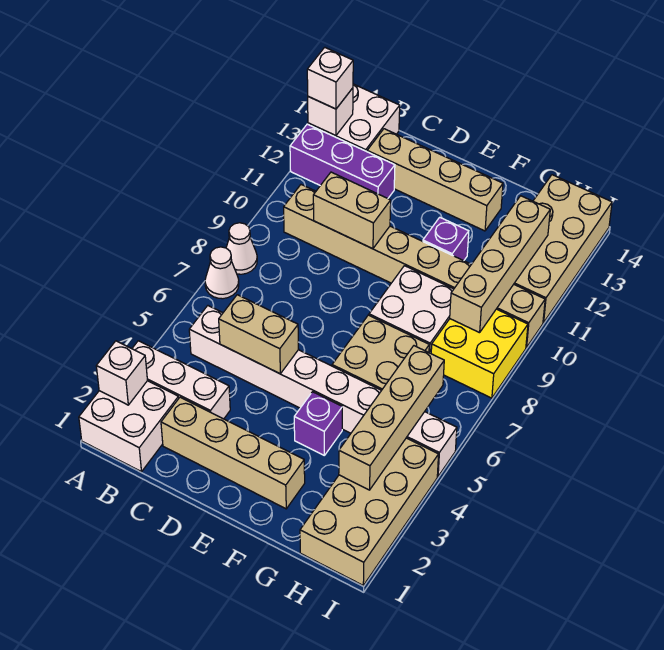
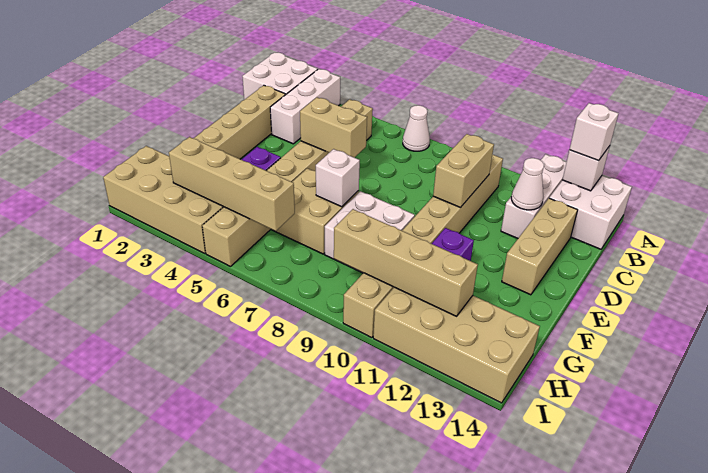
white 1x1 brick [96,341,148,405] -> white 1x1 brick moved to [316,149,360,207]
white 1x1 cone [226,223,257,274] -> white 1x1 cone moved to [511,158,544,210]
purple 1x3 brick [290,124,395,198] -> white 1x3 brick [501,154,566,238]
white 1x8 brick [189,306,457,476] -> tan 1x8 brick [202,99,373,267]
tan 1x2 brick [219,295,299,374] -> tan 1x2 brick turned to [300,97,367,158]
tan 1x4 brick [367,129,503,231] -> tan 1x3 brick [502,198,577,295]
yellow 2x2 brick [431,309,528,398] -> none

